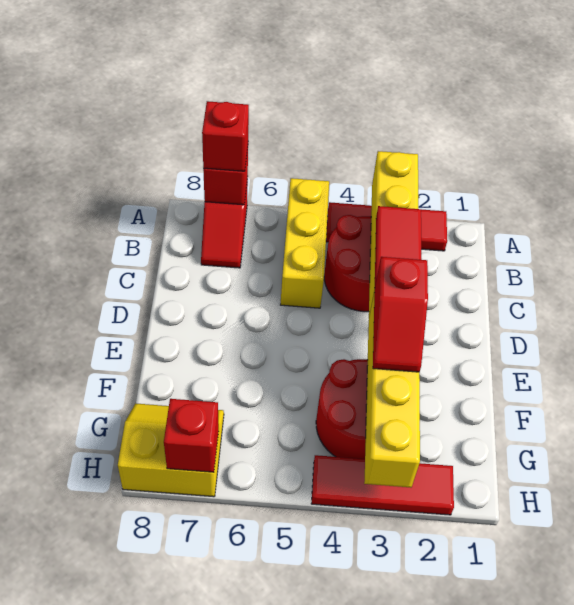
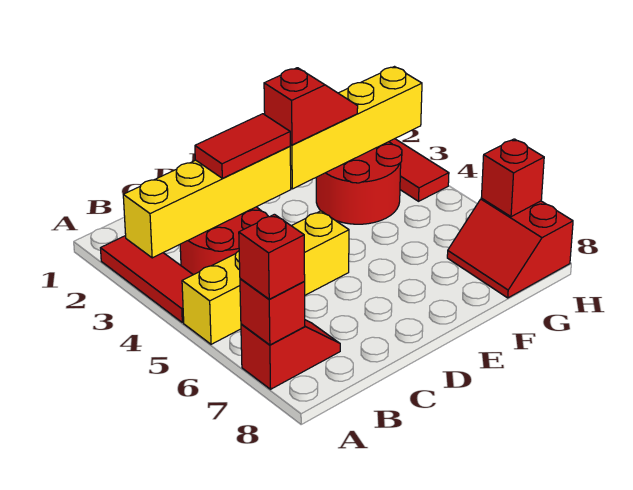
yellow 1x3 brick [280,178,329,308] -> yellow 1x4 brick [182,211,349,344]
yellow 2x2 slope [118,403,224,497] -> red 2x2 slope [447,199,573,298]

